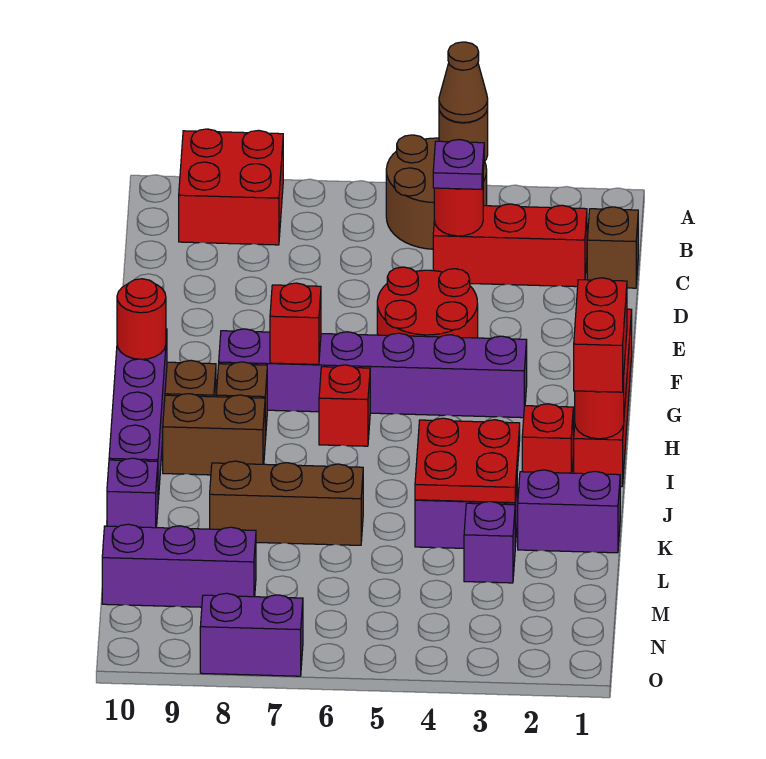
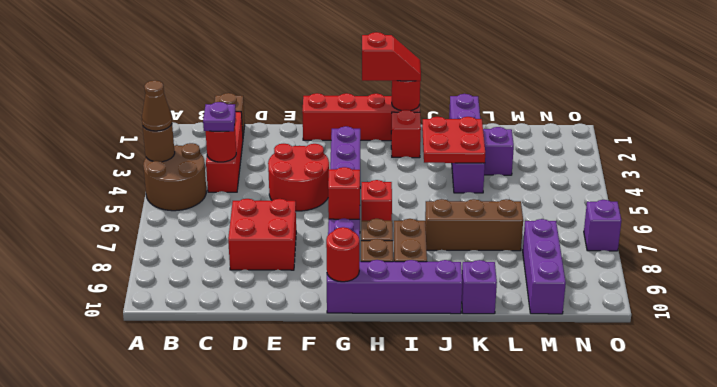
red 2x2 brick [179,129,283,245] -> red 2x2 brick moved to [228,199,296,270]
red 1x2 brick [574,278,627,392] -> red 1x2 slope [362,32,421,81]
brown 1x3 brick [210,461,363,545] -> brown 1x3 brick turned to [425,199,523,251]
purple 1x2 brick [200,593,303,676] -> purple 1x1 brick [584,200,621,251]

